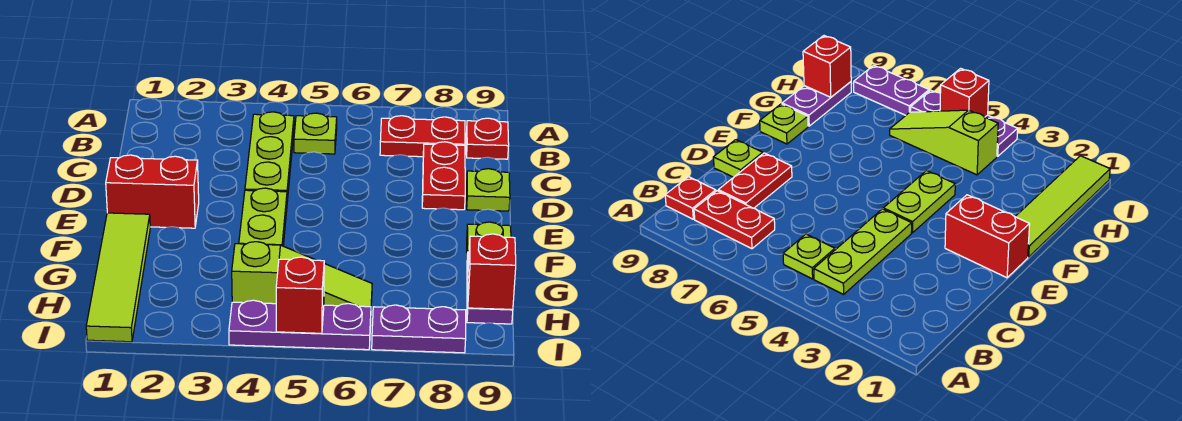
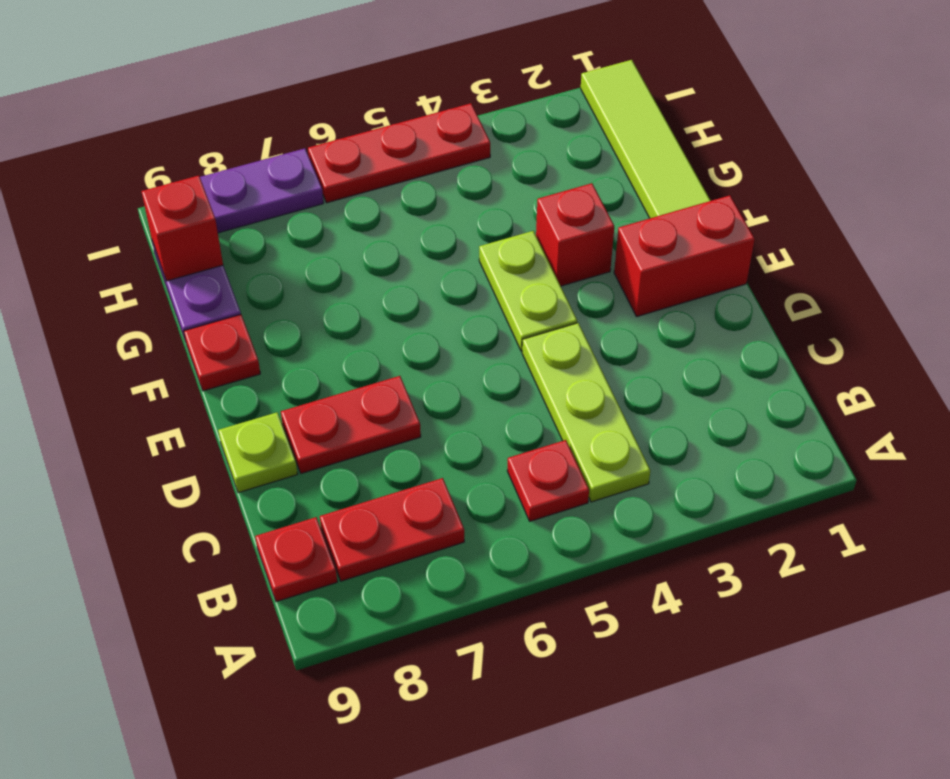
lime 1x1 plate [294,113,337,154] -> red 1x1 plate [507,440,589,521]
red 1x2 plate [422,142,465,210] -> red 1x2 plate turned to [281,376,421,473]
lime 1x1 plate [467,222,511,253] -> red 1x1 plate [184,315,260,391]
lime 1x3 slope [232,242,372,307] -> none
purple 1x3 plate [229,300,371,350] -> red 1x3 plate [308,103,490,203]
red 1x1 brick [276,257,324,333] -> red 1x1 brick moved to [536,183,614,286]

